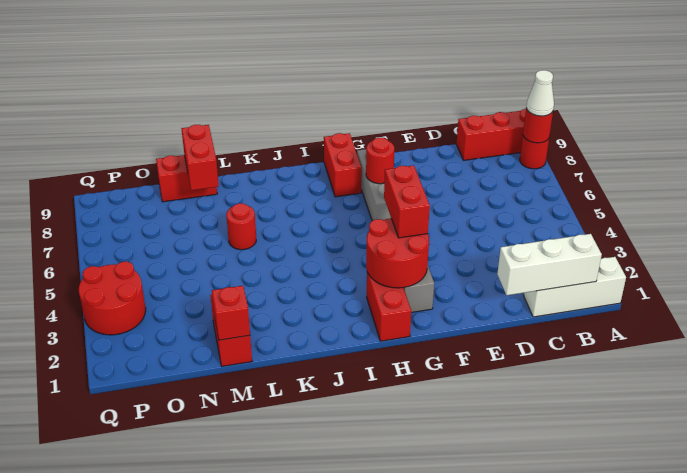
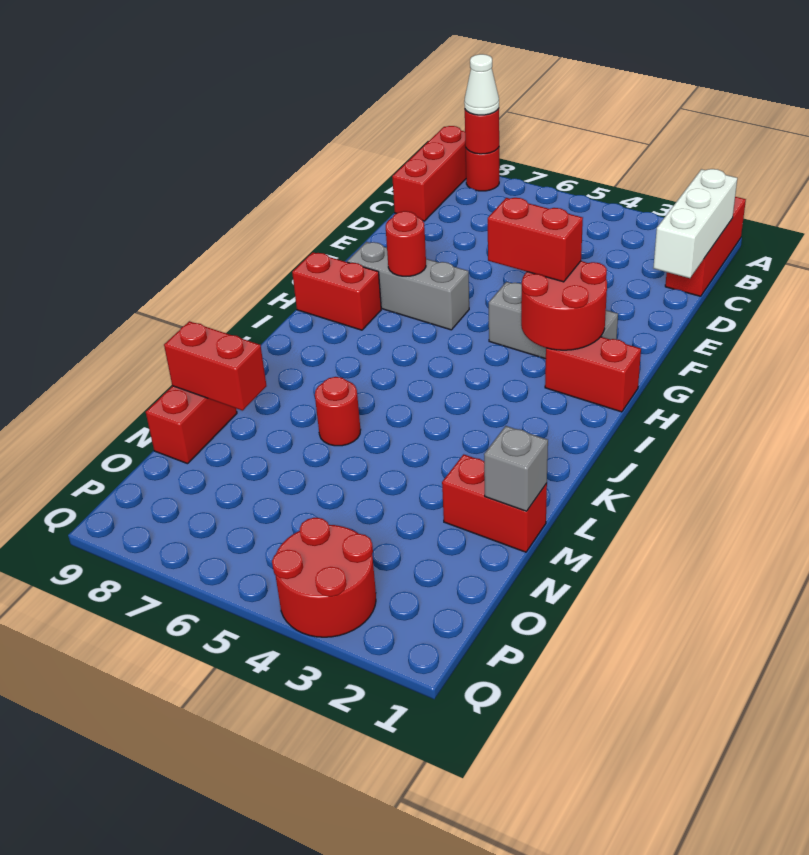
white 1x3 brick [524,257,626,317] -> red 1x3 brick [665,197,746,296]
red 1x1 brick [212,286,250,340] -> grey 1x1 brick [484,426,548,511]

